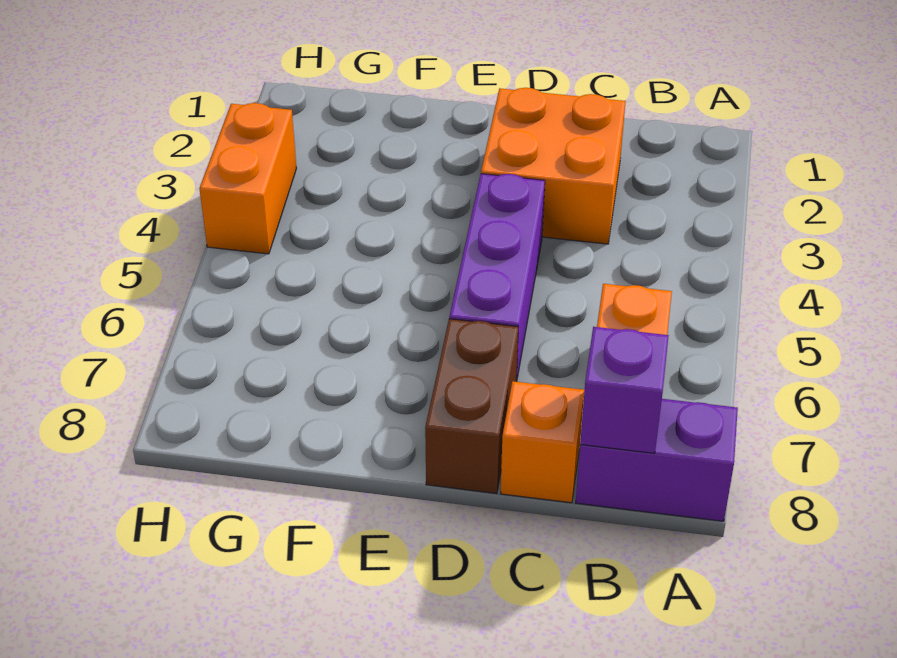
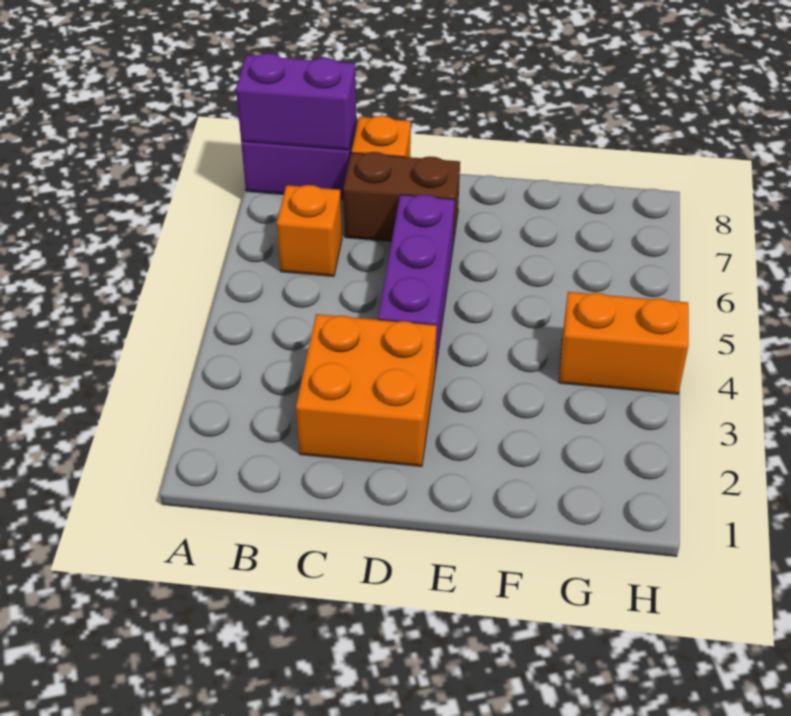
purple 1x1 brick [580,327,669,453] -> purple 1x2 brick [236,53,356,150]
brown 1x2 brick [425,319,518,493] -> brown 1x2 brick turned to [343,152,460,244]
orange 1x2 brick [199,103,297,254] -> orange 1x2 brick turned to [559,292,689,394]

